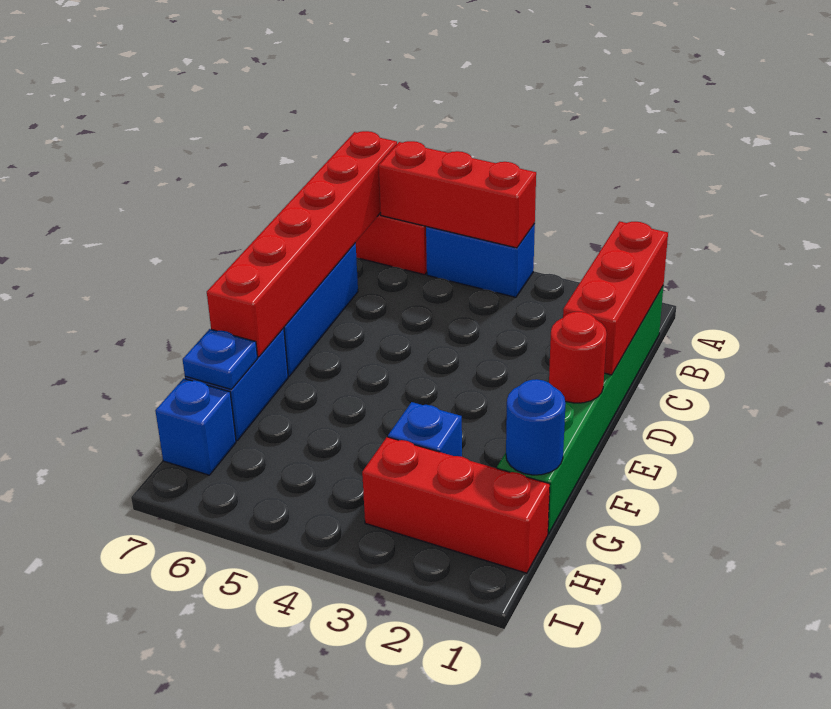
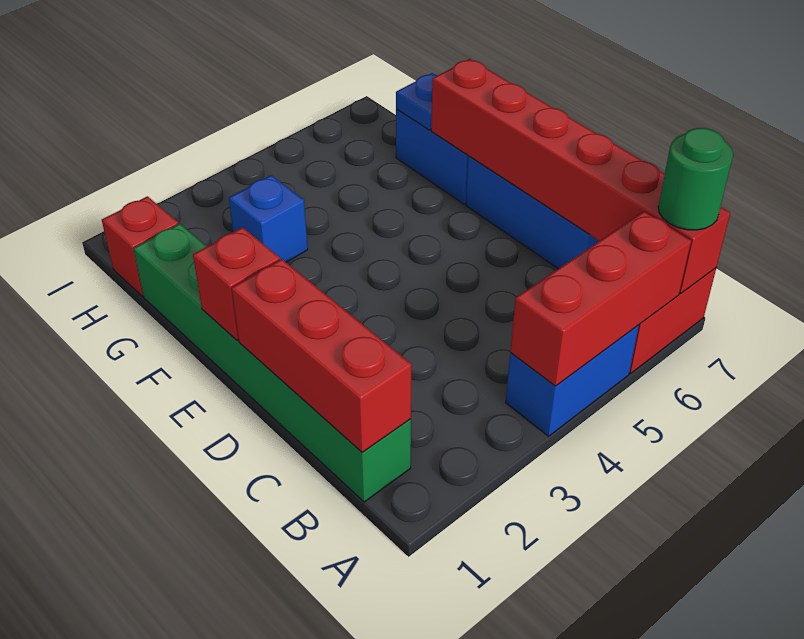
none -> green 1x1 round brick [658,128,733,230]
red 1x1 round brick [549,312,607,403] -> red 1x1 brick [193,227,280,340]
blue 1x1 round brick [506,379,566,475] -> none
red 1x3 brick [362,437,550,573] -> red 1x1 brick [102,196,178,297]
blue 1x1 brick [155,378,236,475] -> none

